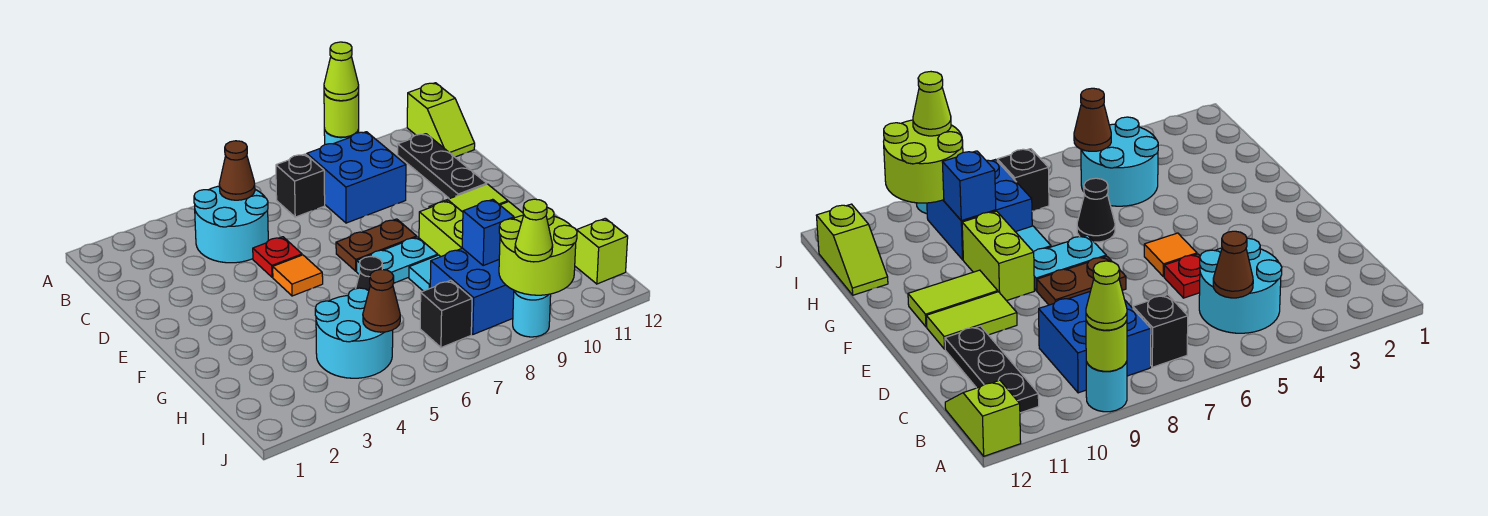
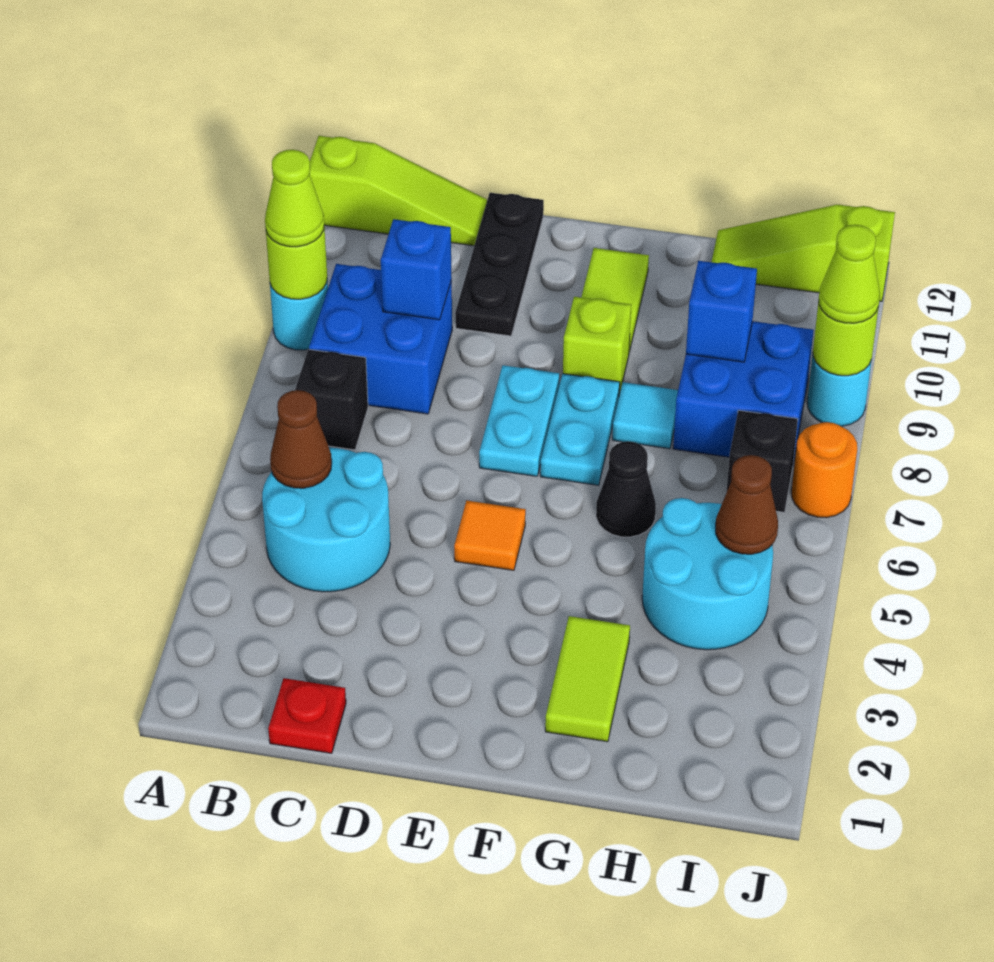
lime 1x2 slope [407,83,475,157] -> lime 1x3 slope [310,136,487,246]
black 1x3 plate [398,134,487,199] -> black 1x3 plate turned to [455,193,544,336]
none -> blue 1x1 brick [381,219,452,320]
red 1x1 plate [253,237,302,277] -> red 1x1 plate moved to [268,678,346,753]
brown 1x2 plate [336,219,417,271] -> cyan 1x2 plate [479,365,559,476]
lime 1x2 tile [429,184,508,212] -> lime 1x2 tile moved to [545,616,630,742]
lime 1x2 brick [419,201,463,257] -> lime 1x1 brick [563,297,631,395]
lime 1x2 slope [575,218,628,284] -> lime 1x3 slope [712,205,895,301]
lime 2x2 round brick [499,207,577,295] -> lime 1x1 round brick [813,300,878,376]
none -> orange 1x1 round brick [792,422,857,518]

